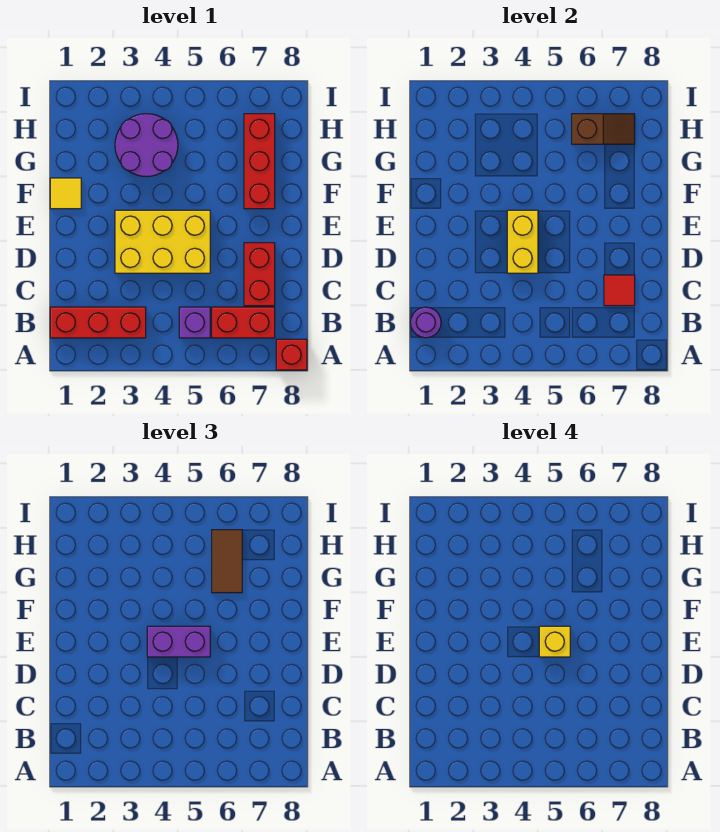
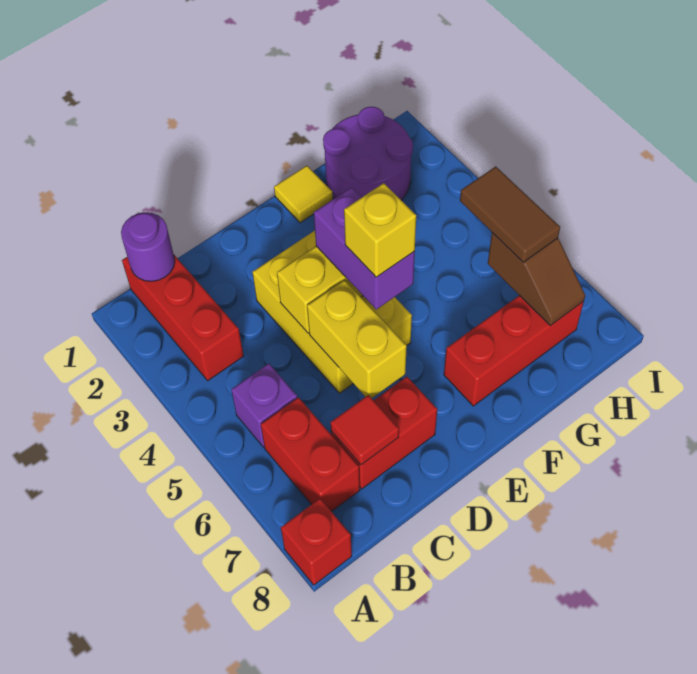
none -> yellow 1x2 brick [307,280,407,398]
purple 2x2 round brick [115,114,178,177] -> purple 2x2 round brick moved to [323,107,413,200]
brown 1x2 tile [212,530,242,593] -> brown 1x2 tile turned to [460,167,560,262]

